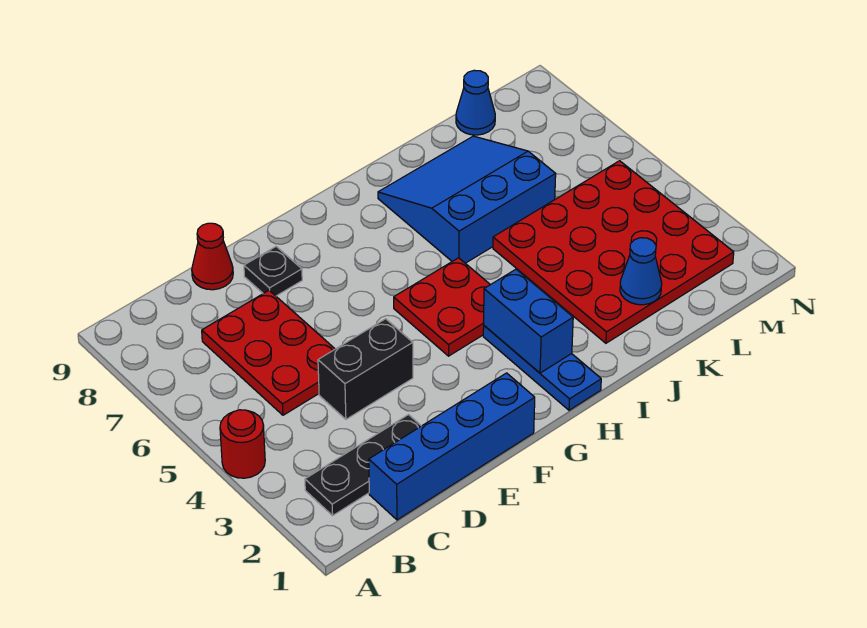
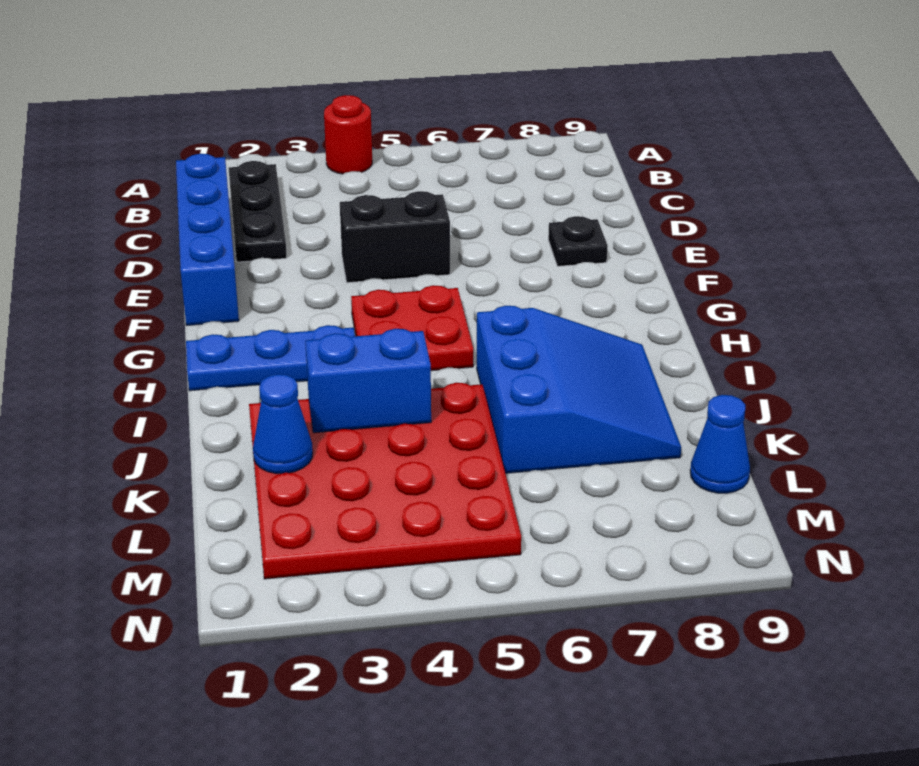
red 2x3 plate [202,290,335,415] -> none
black 1x2 brick [318,319,413,419] -> black 1x2 brick turned to [340,191,450,283]
red 1x1 cone [192,223,233,290] -> none
blue 1x2 brick [484,269,573,373] -> blue 1x2 brick moved to [305,329,431,433]

